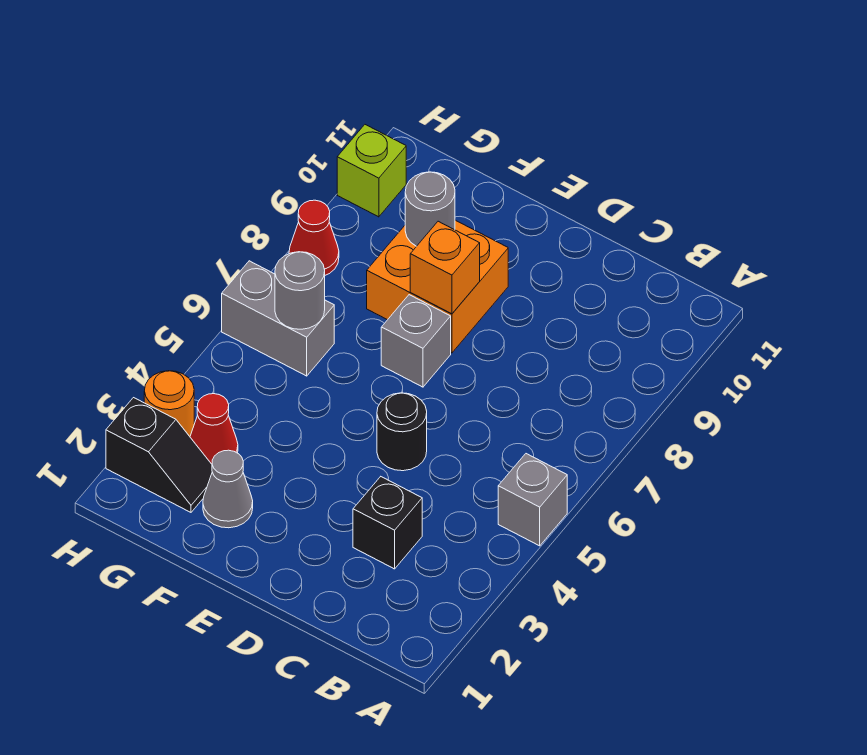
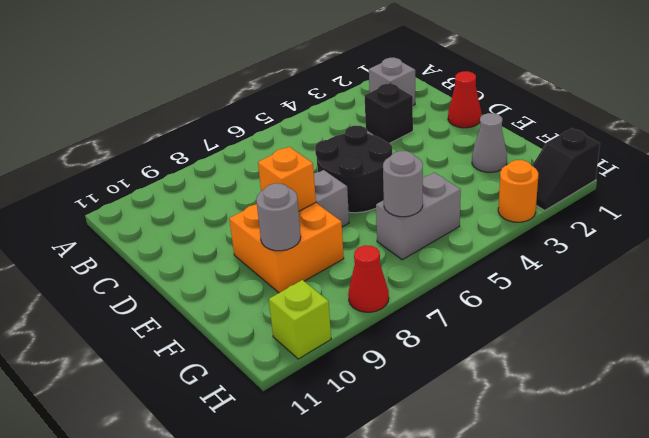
grey 1x1 brick [498,454,567,546] -> grey 1x1 brick moved to [369,58,415,105]
black 1x1 round brick [377,393,427,471] -> black 2x2 round brick [315,125,392,213]
black 1x2 slope [106,398,212,512] -> black 1x2 slope turned to [532,128,600,210]
red 1x1 cone [190,394,238,464] -> red 1x1 cone moved to [448,71,481,128]
grey 1x2 brick [222,261,334,376] -> grey 1x2 brick turned to [376,173,461,260]

